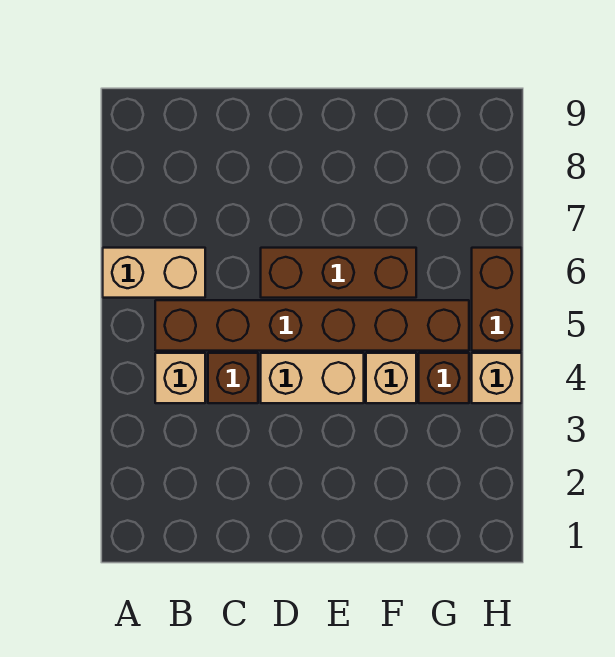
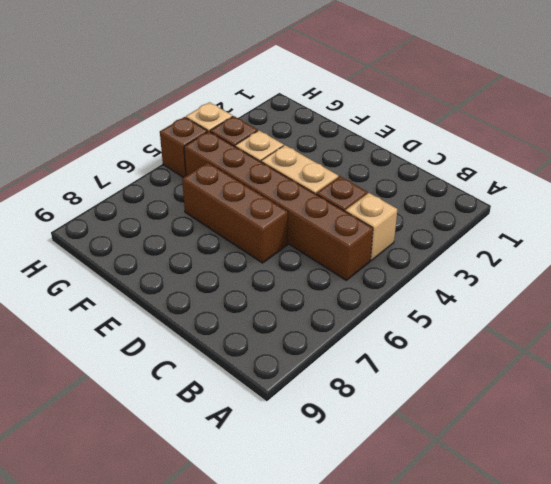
tan 1x2 brick [103,248,205,298] -> none
brown 1x2 brick [472,248,522,351] -> brown 1x1 brick [160,117,208,178]

